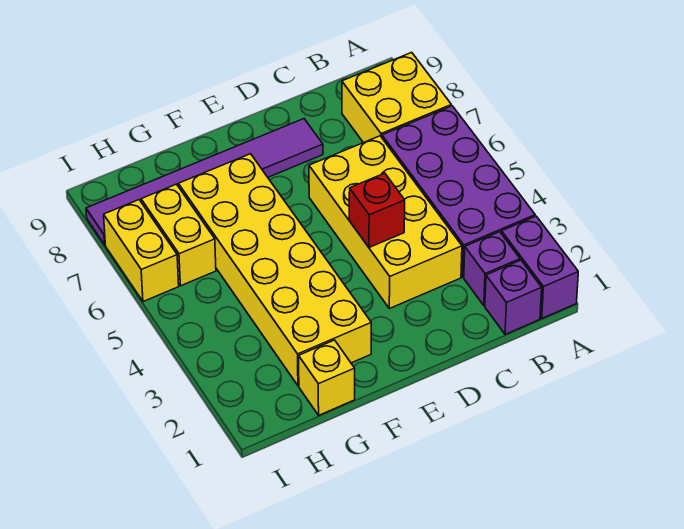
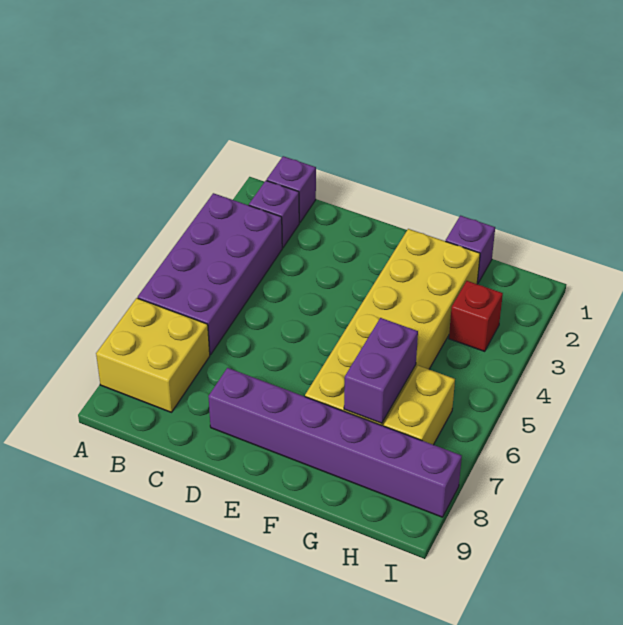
purple 1x2 brick [501,216,578,318] -> purple 1x2 brick moved to [344,318,418,423]
yellow 2x4 brick [309,136,462,309] -> none
red 1x1 brick [349,173,405,247] -> red 1x1 brick moved to [449,281,503,351]
purple 1x6 tile [86,119,323,245] -> purple 1x6 brick [208,368,462,517]
yellow 1x1 brick [299,340,355,415] -> purple 1x1 brick [446,216,495,284]
yellow 1x2 brick [104,200,179,302] -> none

